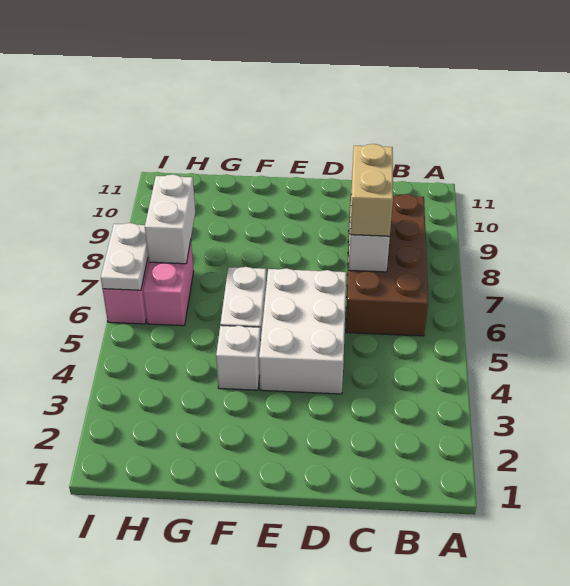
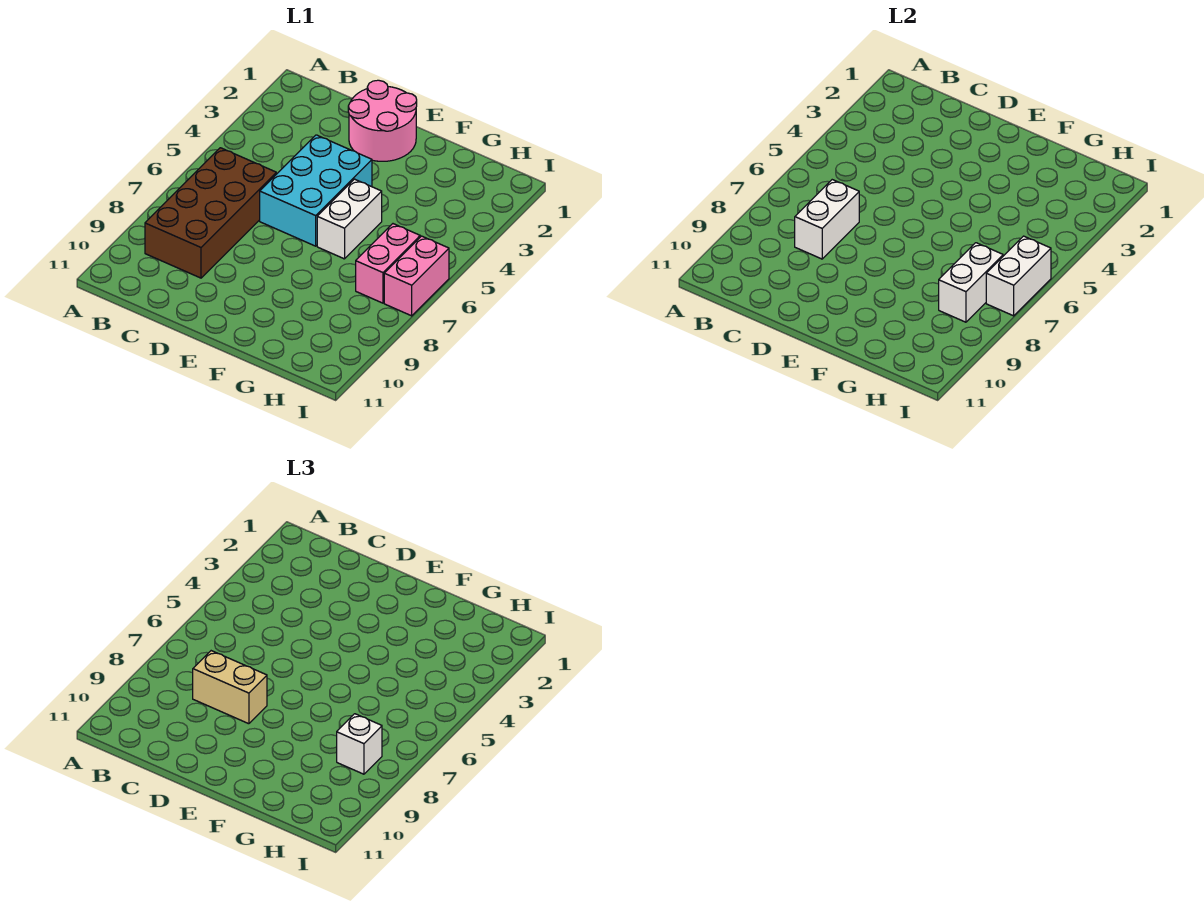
tan 1x2 brick [350,144,393,237] -> tan 1x2 brick turned to [193,651,267,724]
none -> pink 2x2 round brick [348,80,417,161]
white 2x3 brick [259,268,346,394] -> cyan 2x3 brick [260,135,372,246]
white 1x1 brick [216,325,261,390] -> white 1x1 brick moved to [337,714,382,774]
white 1x2 plate [101,223,148,290] -> white 1x2 brick [986,236,1051,316]

